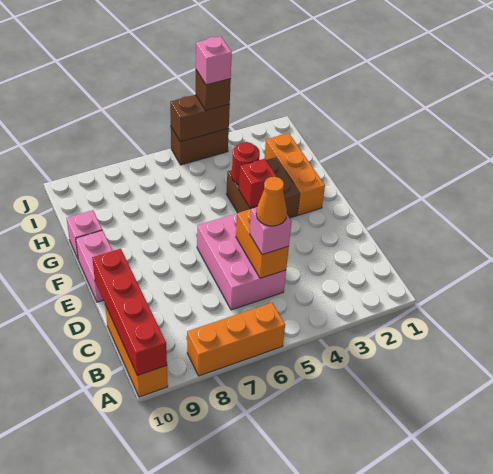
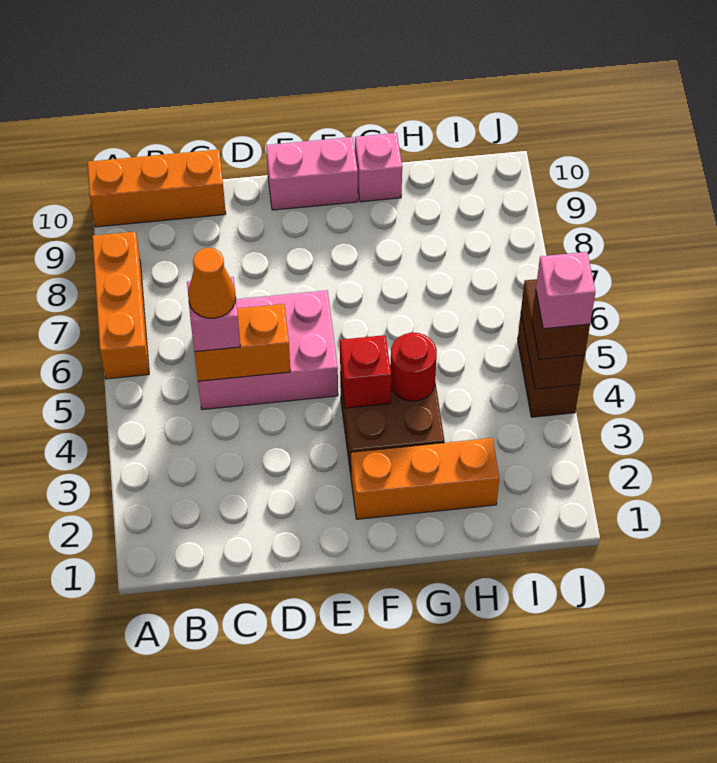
red 1x4 brick [92,249,167,376] -> none

